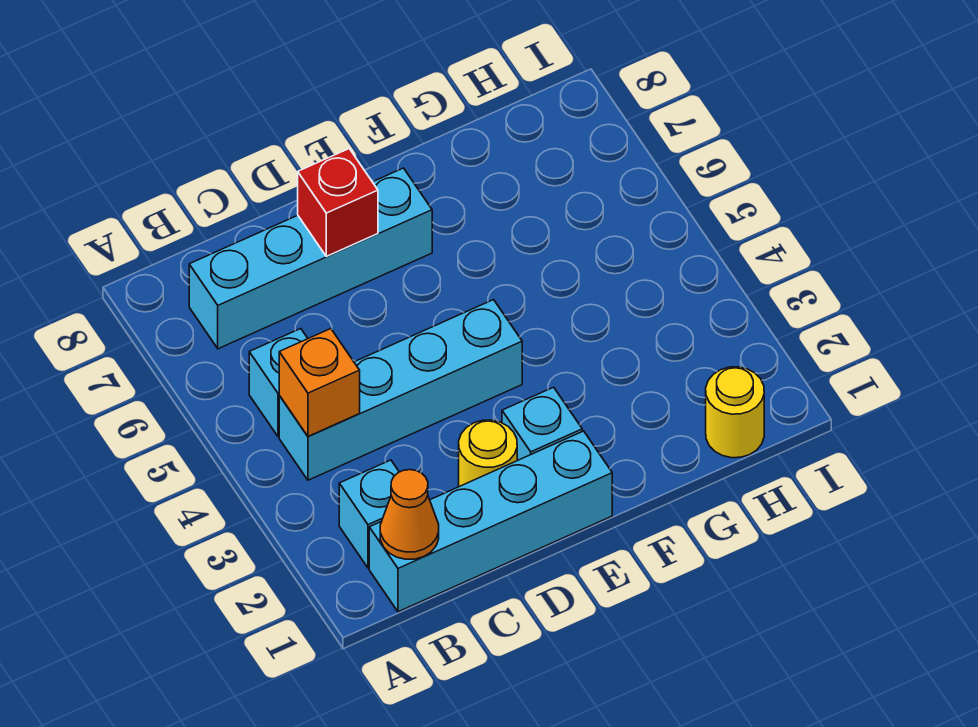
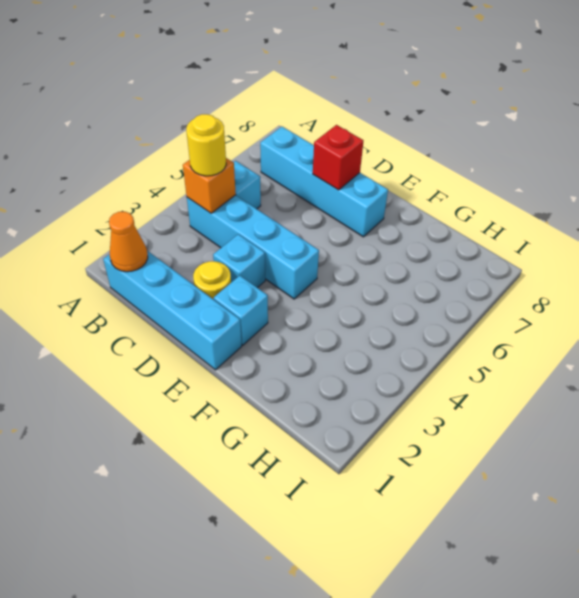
cyan 1x1 brick [339,460,399,568] -> cyan 1x1 brick moved to [213,234,265,288]
yellow 1x1 round brick [706,367,764,458] -> yellow 1x1 round brick moved to [186,114,226,176]

